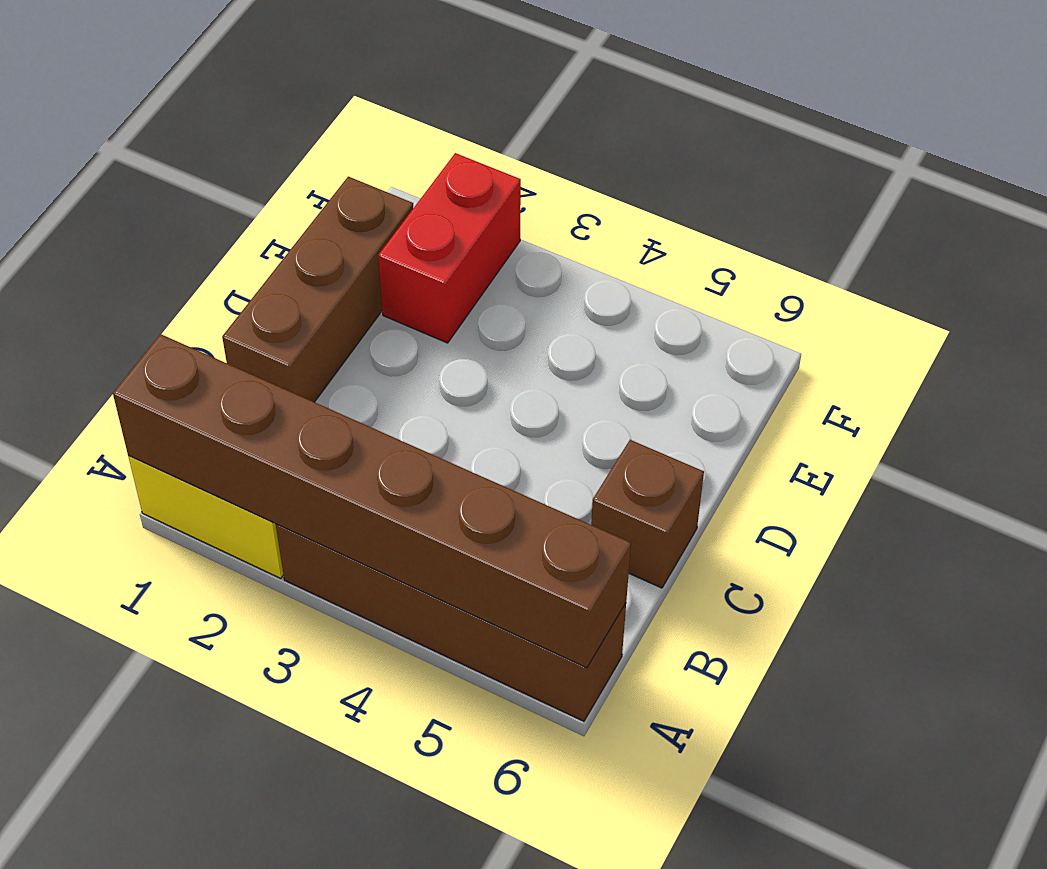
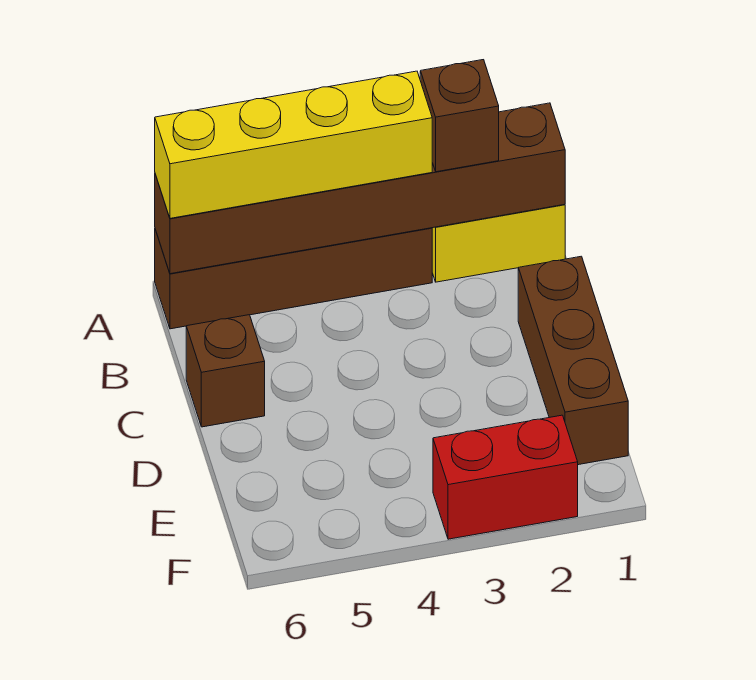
none -> brown 1x1 brick [420,60,499,172]
none -> yellow 1x4 brick [155,71,432,218]
red 1x2 brick [378,153,521,343] -> red 1x2 brick turned to [433,415,578,539]

